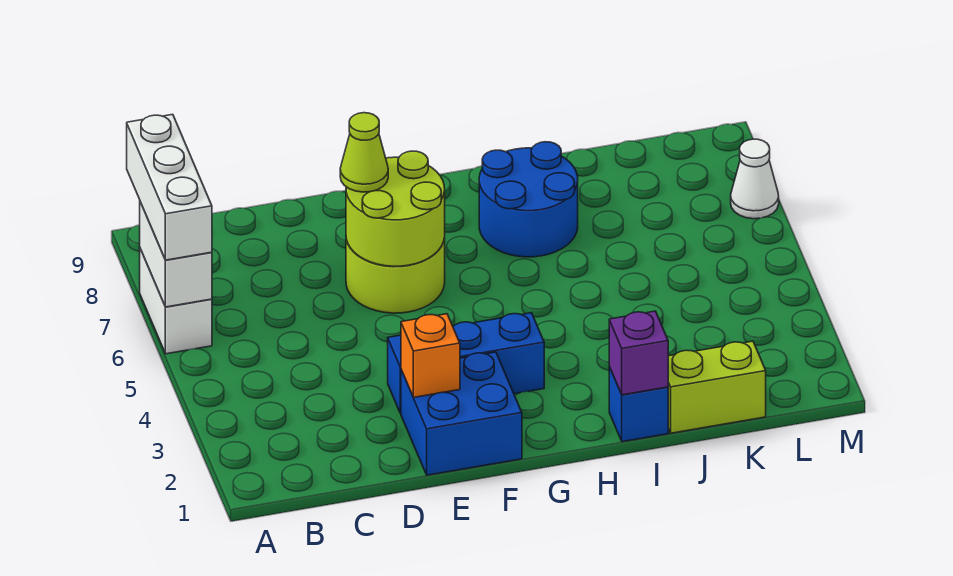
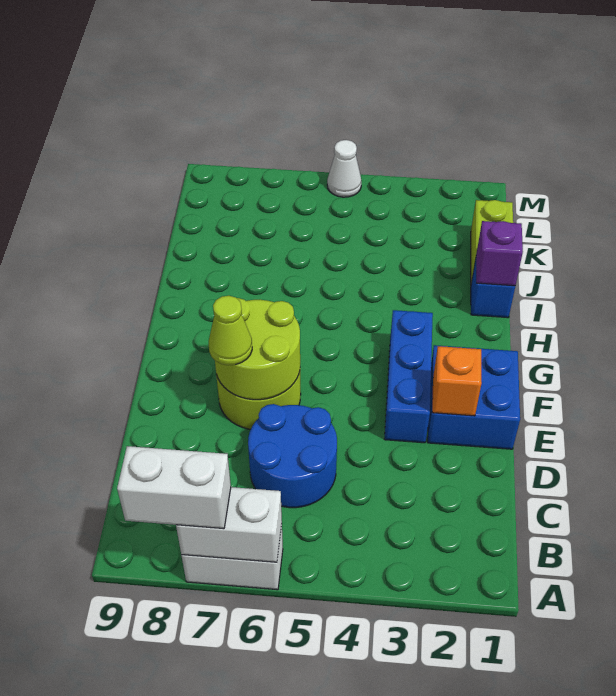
white 1x3 brick [127,114,212,260] -> white 1x2 brick [117,446,231,529]
blue 2x2 round brick [479,142,578,257] -> blue 2x2 round brick moved to [248,404,337,508]
white 1x1 cone [731,139,779,219] -> white 1x1 cone moved to [327,140,361,197]

